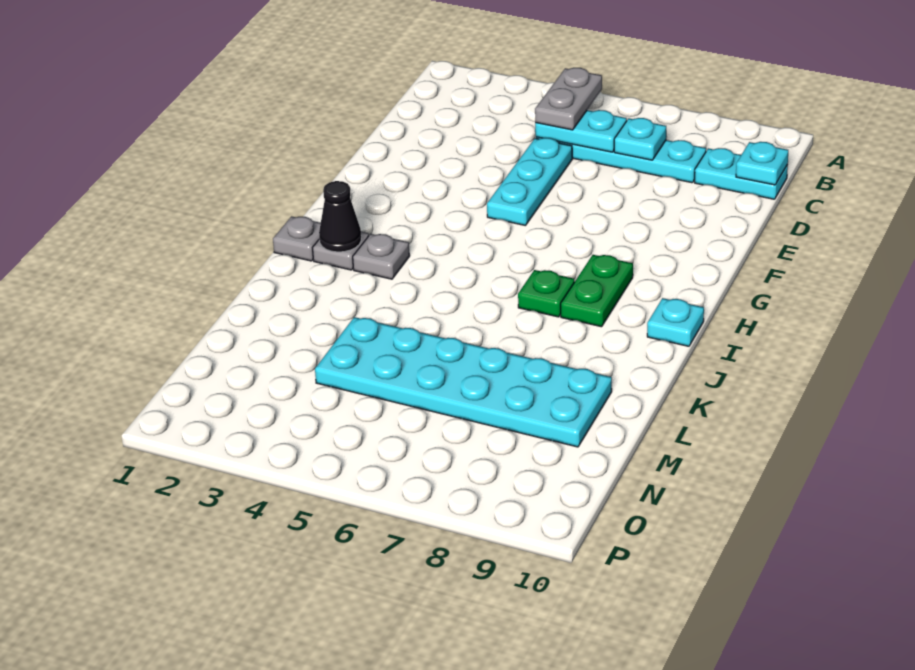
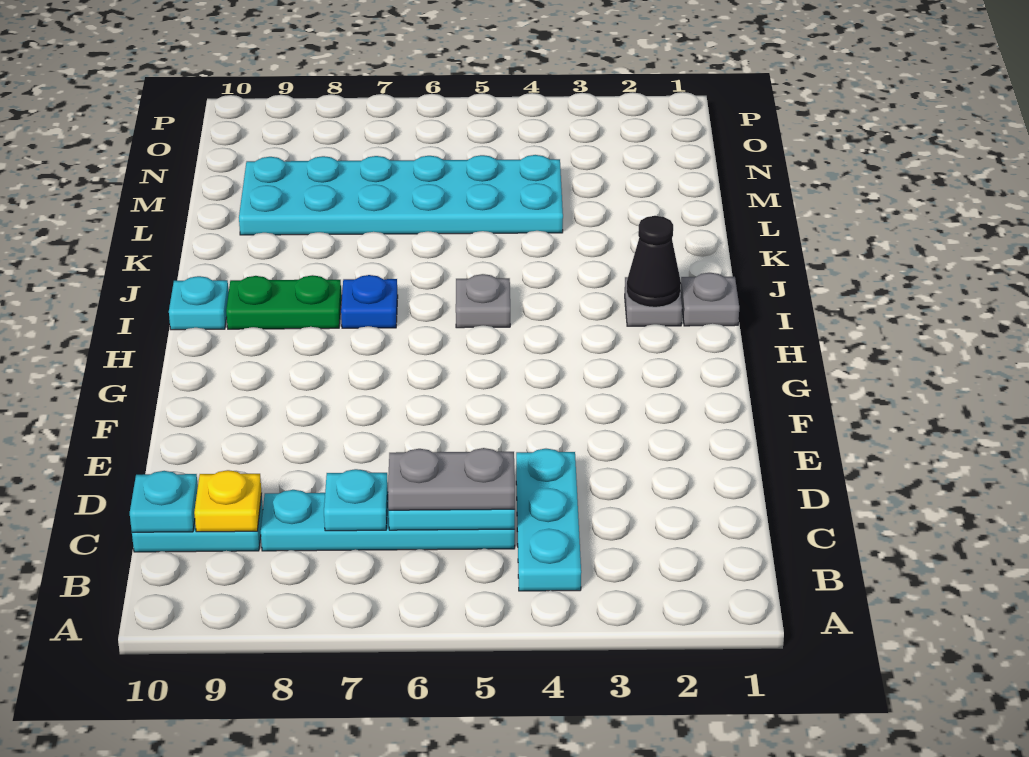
grey 1x2 plate [535,68,602,130] -> grey 1x2 plate turned to [388,448,515,510]
none -> yellow 1x1 plate [194,470,262,532]
cyan 1x3 plate [487,138,572,226] -> cyan 1x3 plate moved to [516,449,581,591]
green 1x2 plate [561,255,633,327] -> green 1x2 plate turned to [226,275,341,329]
grey 1x1 plate [353,234,410,279] -> grey 1x1 plate moved to [456,274,510,328]
green 1x1 plate [518,270,574,317] -> blue 1x1 plate [341,275,398,328]

